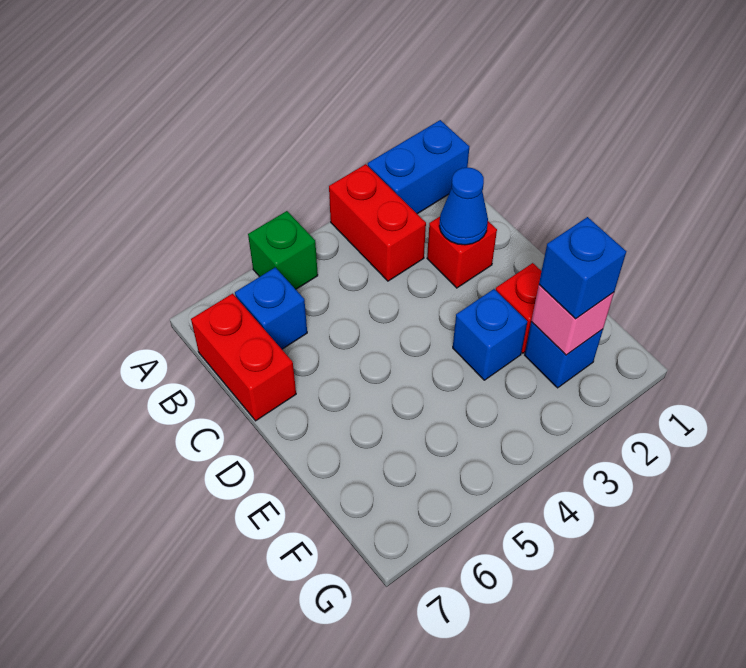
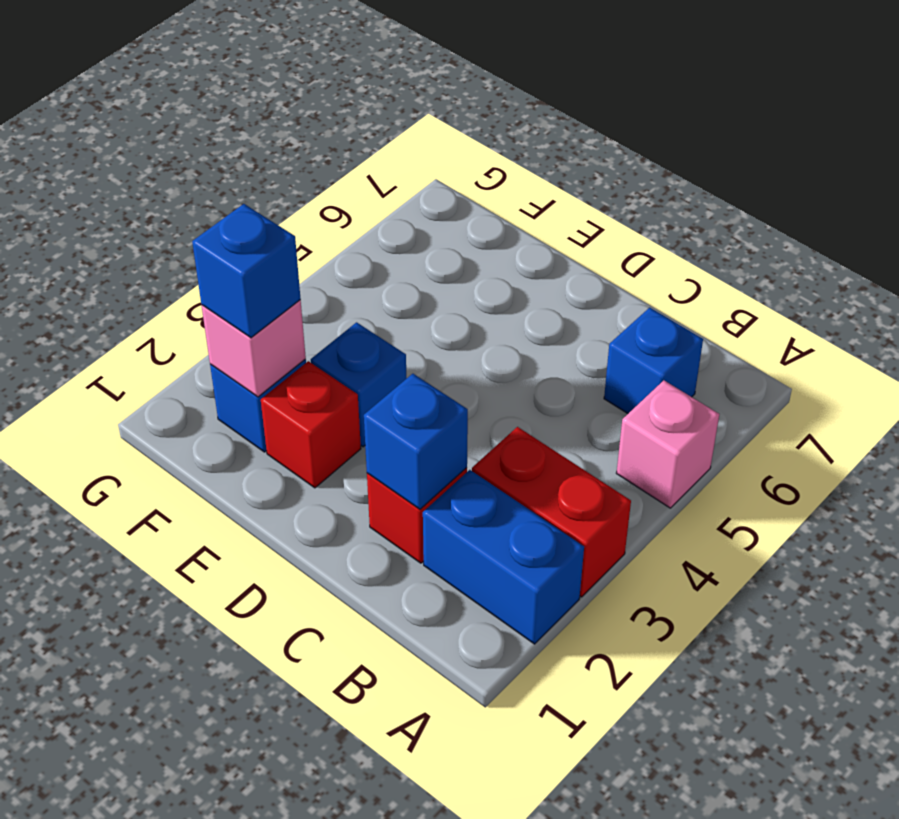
blue 1x2 brick [368,120,469,214] -> blue 1x2 brick turned to [423,470,584,644]
green 1x1 brick [248,211,318,289] -> pink 1x1 brick [616,380,719,508]
red 1x2 brick [191,294,296,421] -> none
blue 1x1 cone [439,167,488,245] -> blue 1x1 brick [364,374,468,509]

